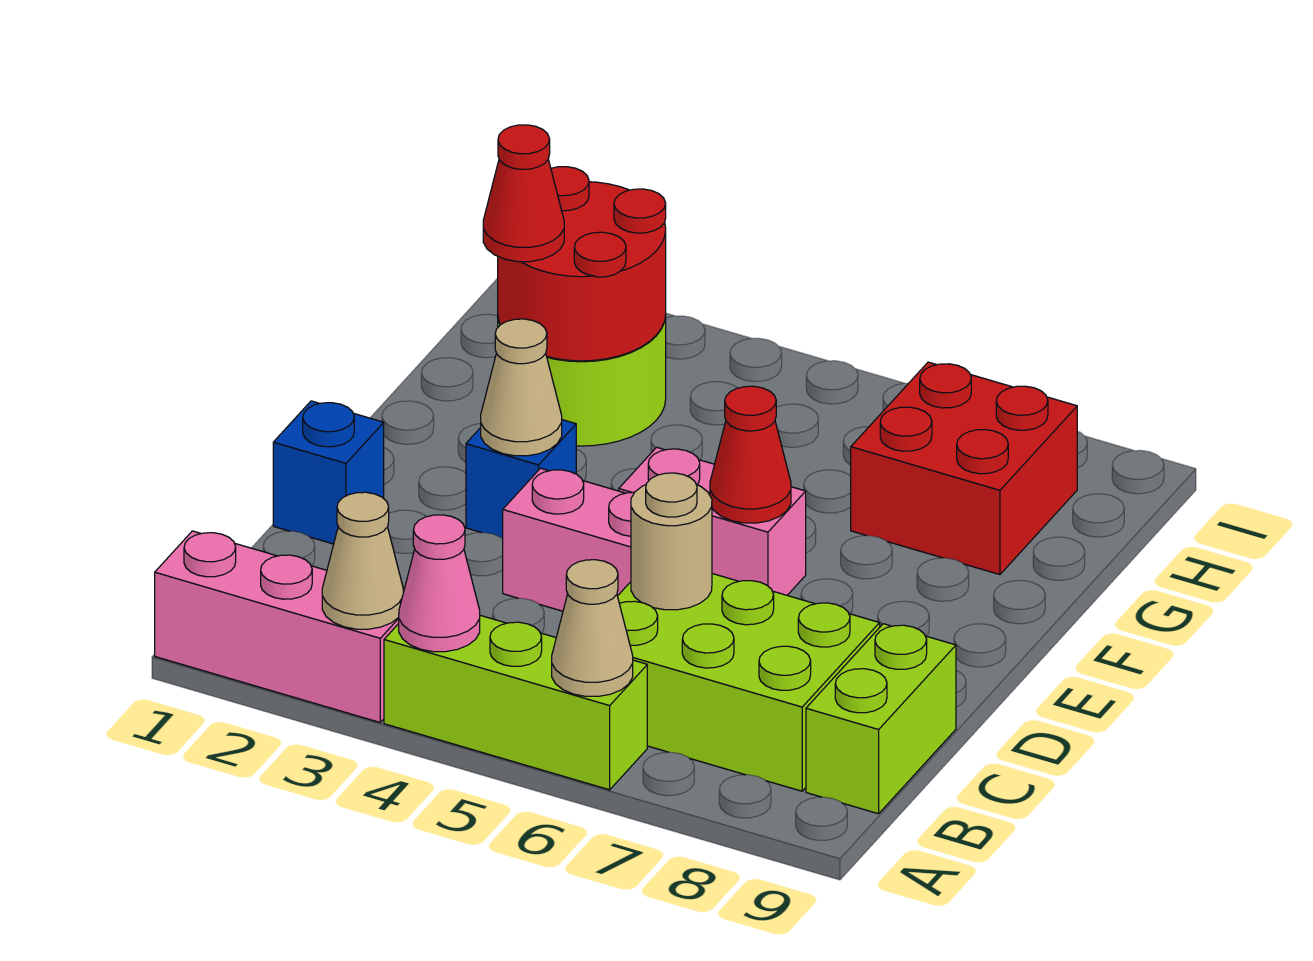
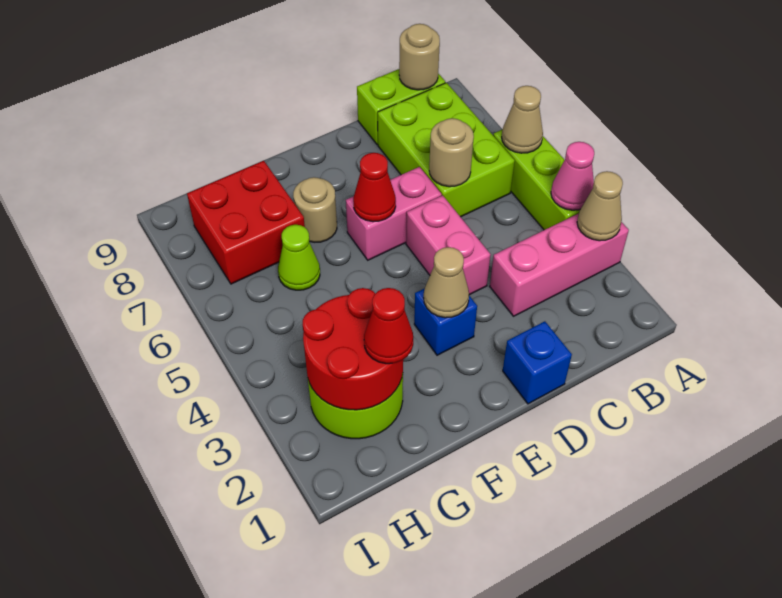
pink 1x3 brick [155,531,399,722] -> pink 1x3 brick turned to [490,213,629,316]
none -> tan 1x1 round brick [399,24,440,90]
pink 1x2 brick [619,447,806,595] -> pink 1x2 brick turned to [346,167,442,260]
none -> tan 1x1 round brick [293,177,337,242]
none -> lime 1x1 cone [278,225,320,290]

